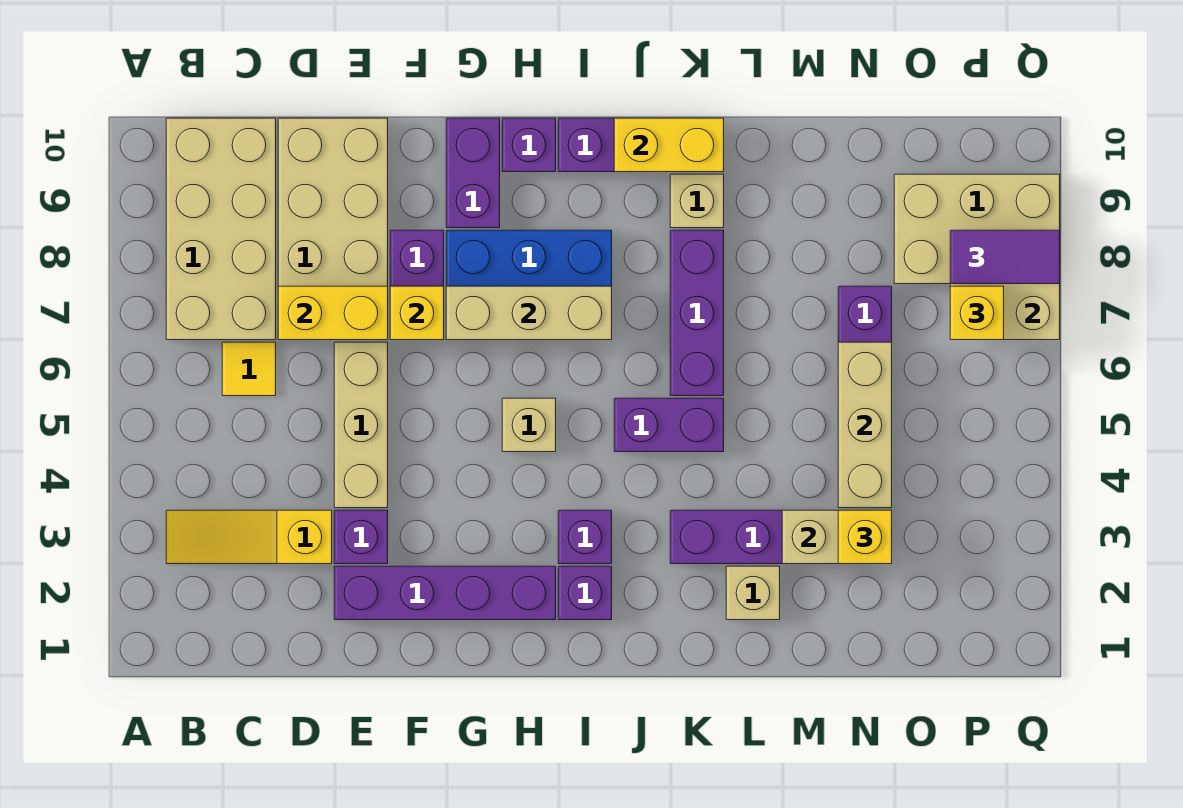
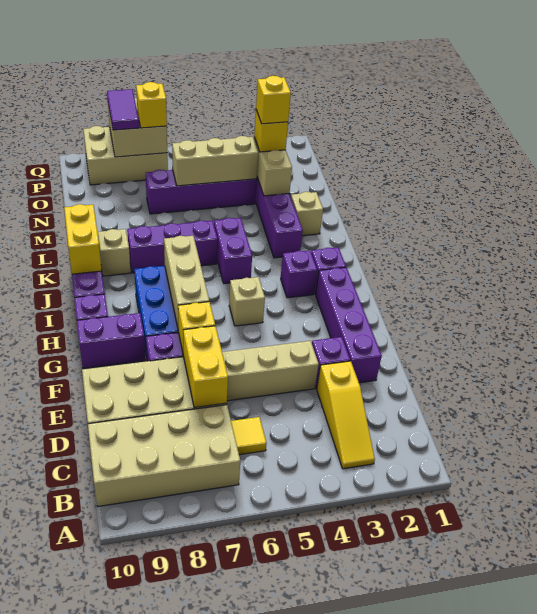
none -> yellow 1x1 brick [256,76,291,124]
tan 2x3 brick [894,174,1060,284] -> tan 2x3 brick turned to [83,126,168,185]

